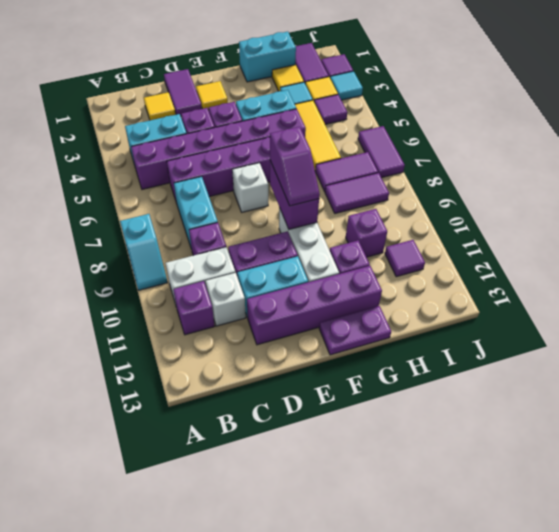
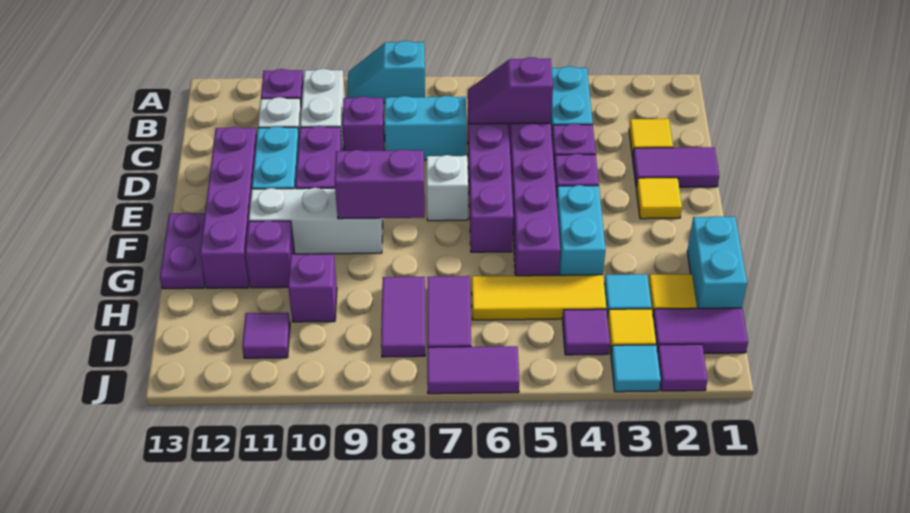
purple 1x2 slope [270,127,320,206] -> purple 1x2 slope moved to [468,57,553,124]

